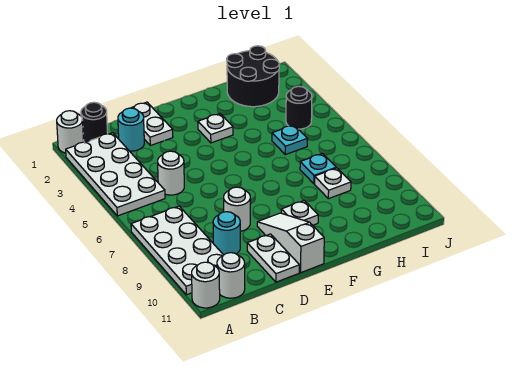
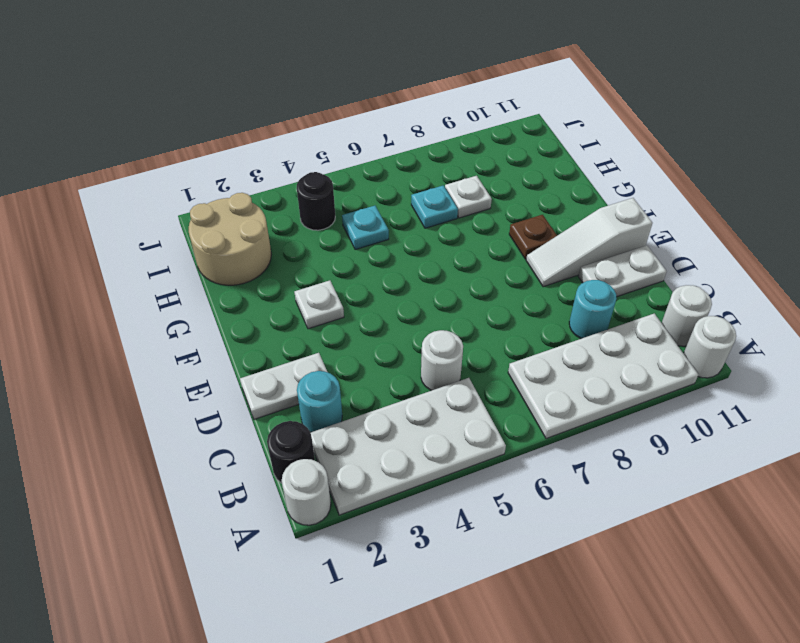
white 1x1 round brick [224,187,250,231] -> none
white 1x1 plate [281,201,318,225] -> brown 1x1 plate [509,215,557,259]
black 2x2 round brick [227,46,279,107] -> tan 2x2 round brick [189,193,271,285]

